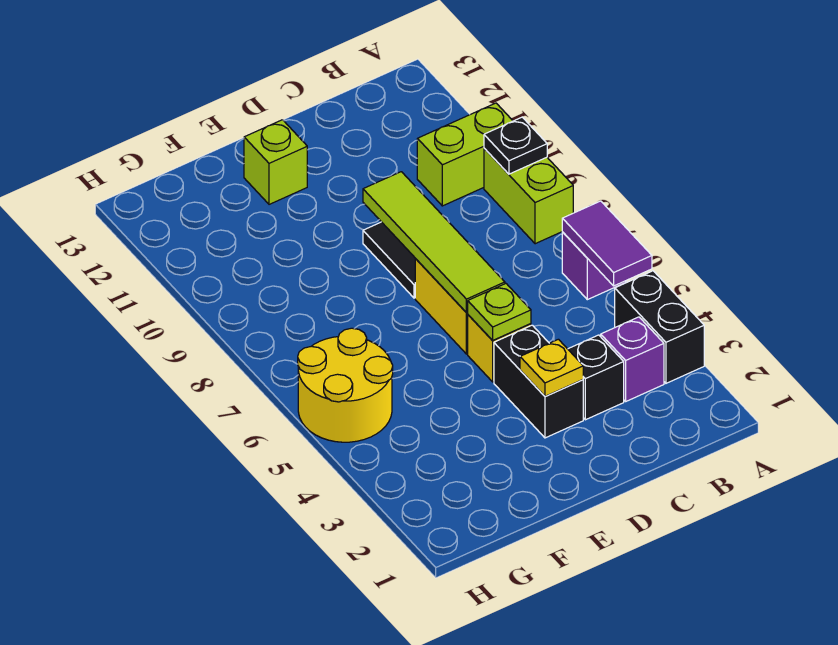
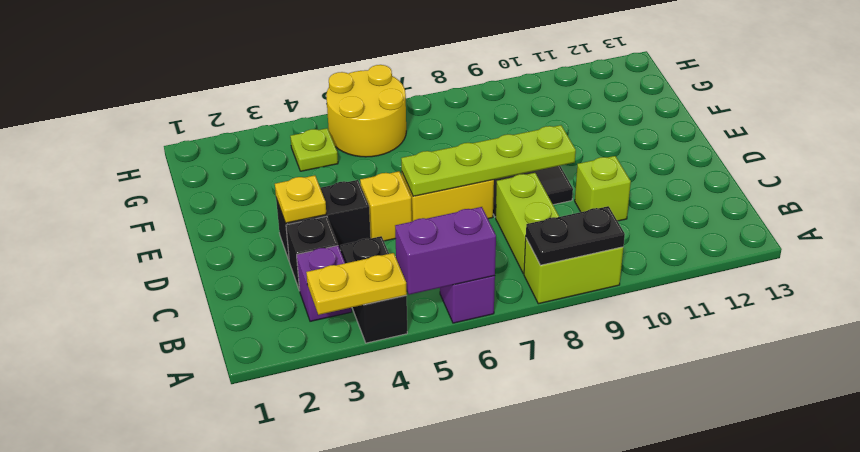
black 1x2 brick [615,271,704,383] -> black 1x2 brick turned to [340,236,407,343]
none -> yellow 1x2 plate [306,253,407,315]
purple 1x2 tile [562,201,652,286] -> purple 1x2 brick [395,207,496,295]
black 1x1 plate [484,117,547,174] -> black 1x2 plate [526,206,625,265]
lime 1x2 brick [417,103,513,206] -> lime 1x2 brick moved to [496,173,559,274]
lime 1x1 plate [467,284,531,340] -> lime 1x1 plate moved to [290,128,338,171]
lime 1x4 tile [363,172,505,313] -> lime 1x4 plate [401,125,576,196]
lime 1x1 brick [244,120,307,204] -> lime 1x1 brick moved to [575,156,631,221]

